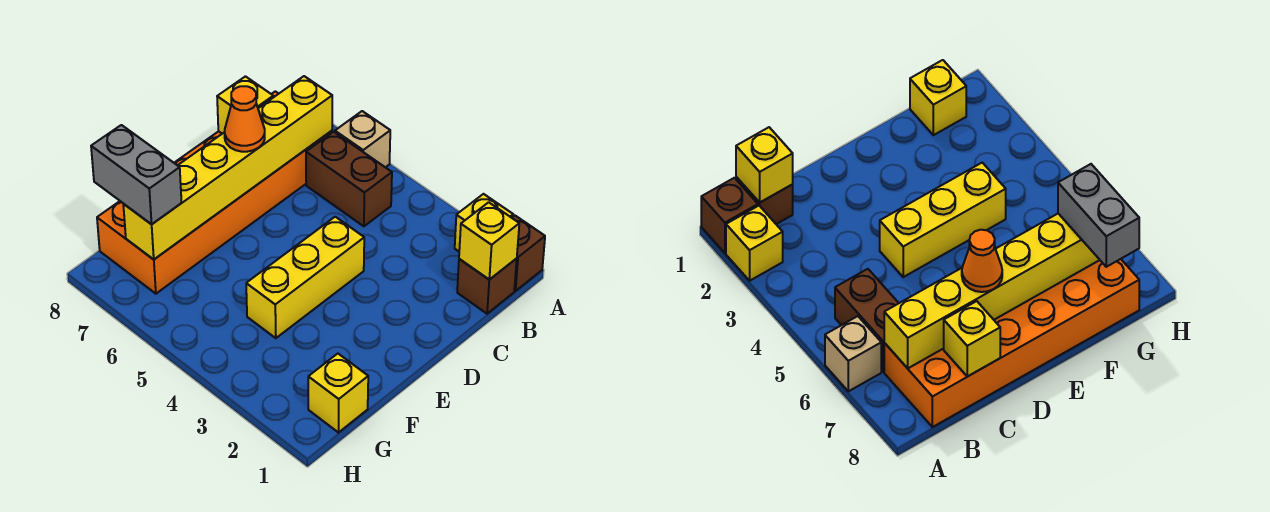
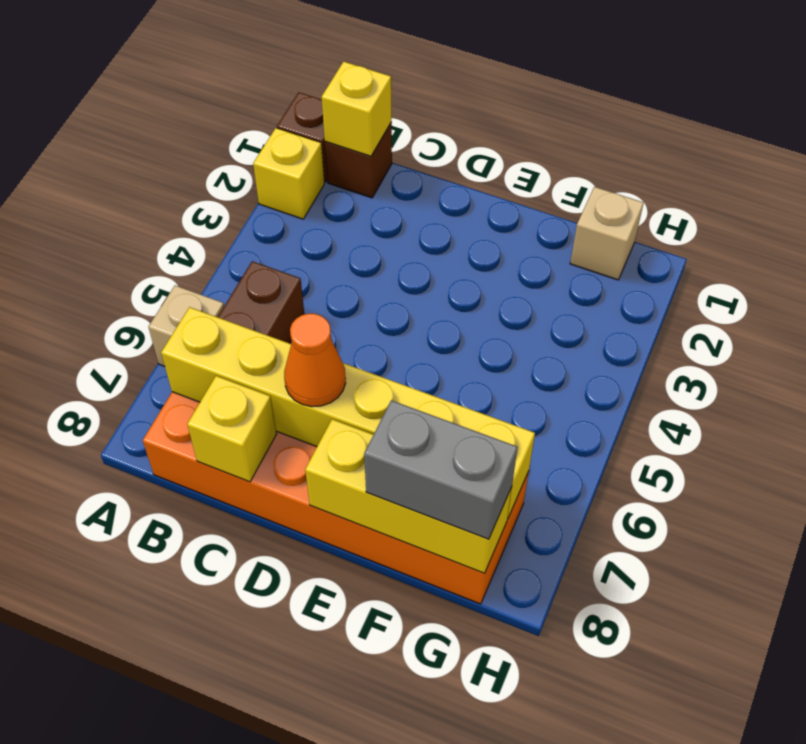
yellow 1x3 brick [246,217,364,338] -> yellow 1x3 brick moved to [305,419,512,573]
yellow 1x1 brick [308,354,368,433] -> tan 1x1 brick [570,187,644,280]
grey 1x2 brick [91,125,182,224] -> grey 1x2 brick turned to [364,400,518,539]

